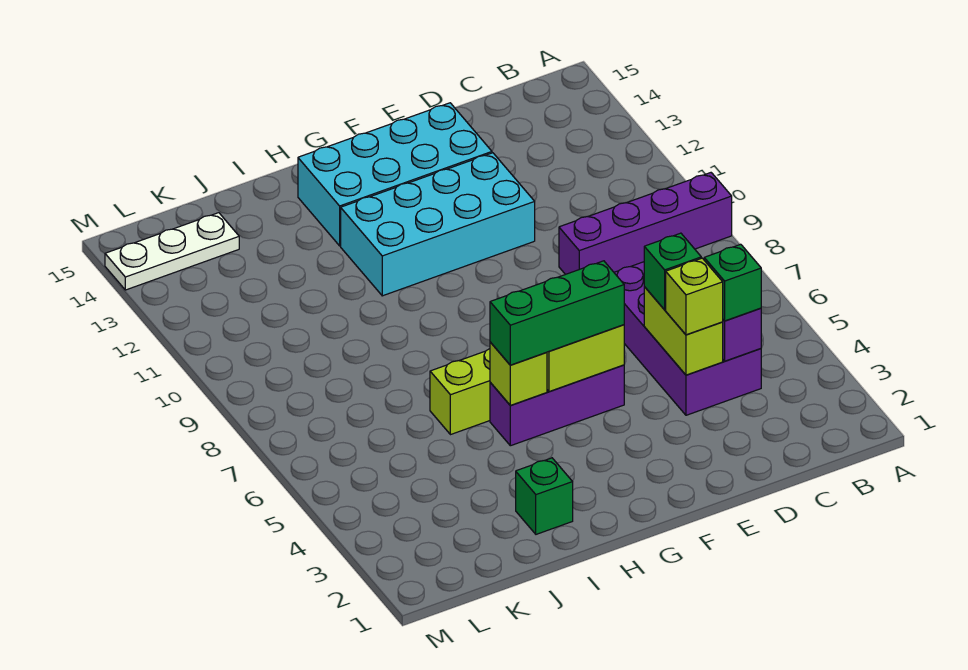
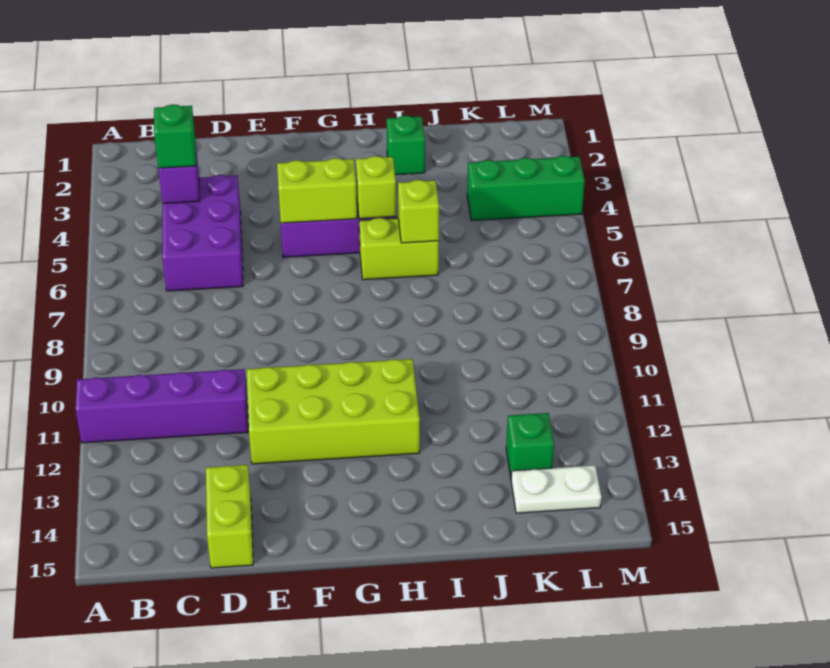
purple 1x4 brick [559,173,732,275] -> purple 1x4 brick moved to [75,369,248,443]
purple 2x4 brick [614,262,761,415] -> purple 2x3 brick [162,175,243,291]
lime 1x2 brick [644,287,723,375] -> lime 1x2 brick moved to [206,465,253,568]
lime 1x1 brick [666,258,723,335] -> lime 1x1 brick moved to [398,180,439,243]
green 1x1 brick [644,233,701,310] -> green 1x1 brick moved to [506,413,554,477]
cyan 2x4 brick [341,153,535,296] -> lime 2x4 brick [247,359,420,464]
cyan 2x4 brick [298,103,492,246] -> none
green 1x3 brick [490,261,624,365] -> green 1x3 brick moved to [467,156,585,221]
white 1x3 plate [105,213,239,290] -> white 1x2 plate [511,465,601,513]

